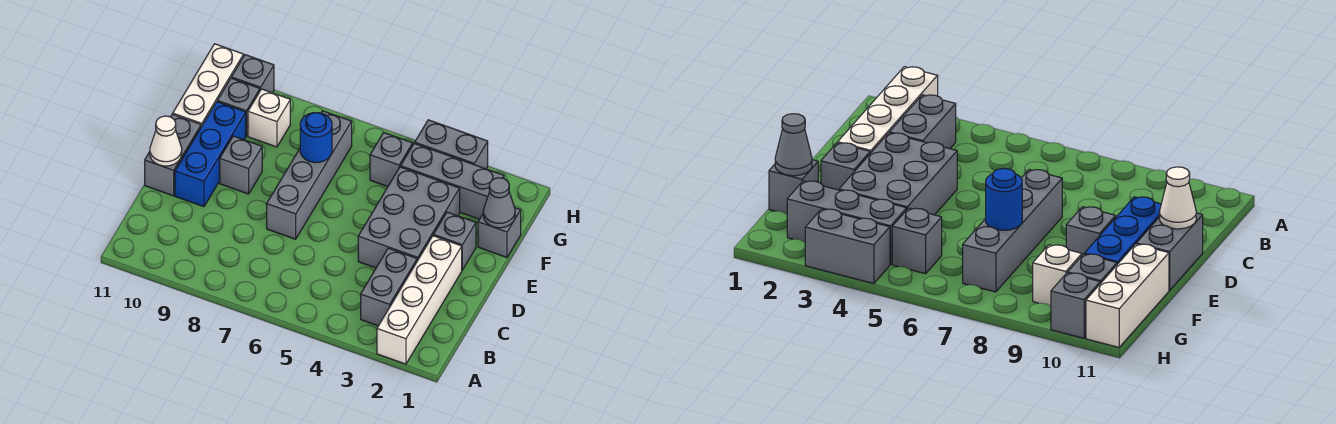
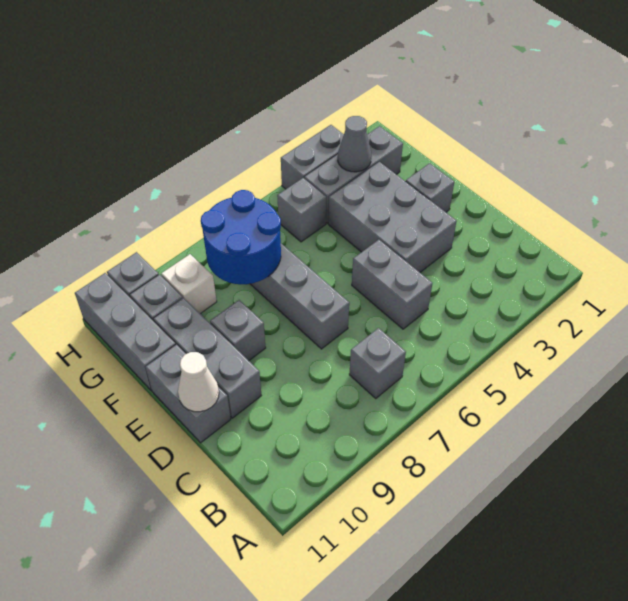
white 1x4 brick [377,236,462,364] -> none
grey 1x2 brick [361,248,417,326] -> grey 1x2 brick moved to [352,240,432,329]
blue 1x3 brick [175,102,246,207] -> grey 1x3 brick [154,298,261,418]
grey 1x1 brick [478,208,521,257] -> grey 1x1 brick moved to [349,328,406,398]
grey 1x1 cone [483,178,515,228] -> grey 1x1 cone moved to [338,116,371,172]
blue 1x1 round brick [300,113,332,163] -> blue 2x2 round brick [201,190,281,284]
white 1x3 brick [173,44,244,127] -> grey 1x3 brick [75,273,176,390]

